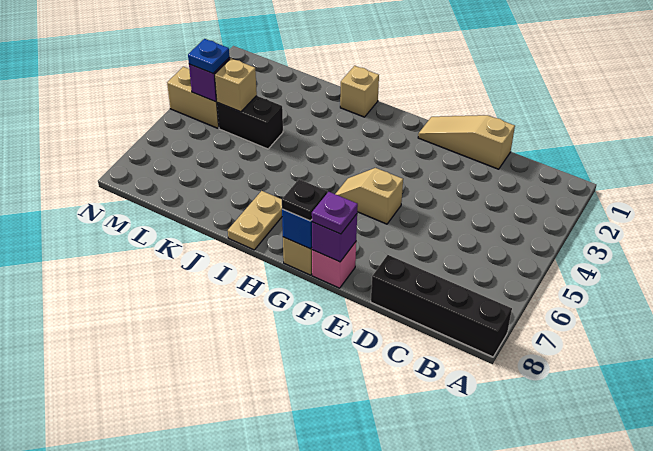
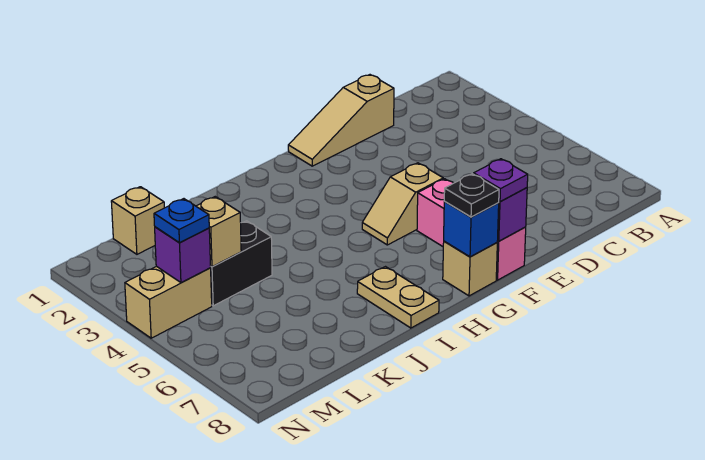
black 1x4 brick [371,255,512,357] -> none
pink 1x1 brick [312,242,356,288] -> pink 1x3 brick [417,179,526,280]
tan 1x1 brick [340,66,379,117] -> tan 1x1 brick moved to [111,187,164,254]

